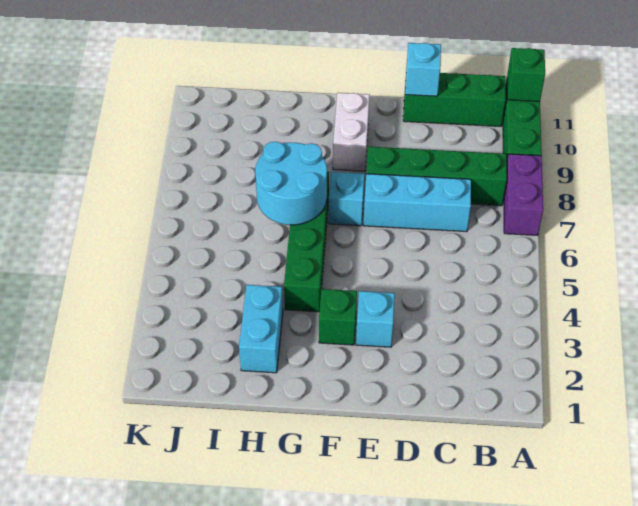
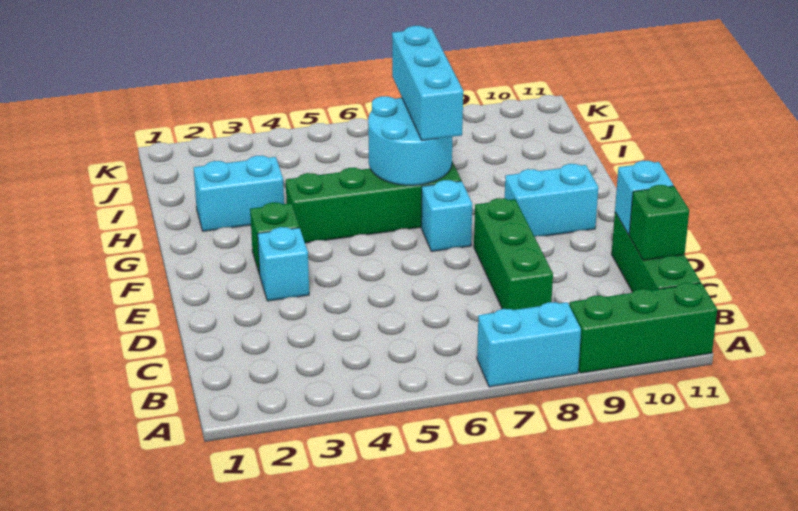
purple 1x2 brick [504,154,543,235] -> cyan 1x2 brick [477,302,581,387]
green 1x1 brick [507,48,545,102] -> green 1x1 brick moved to [629,185,689,260]
green 1x4 brick [366,147,507,206] -> green 1x3 brick [474,198,553,310]
cyan 1x3 brick [363,174,471,232] -> cyan 1x3 brick moved to [392,26,463,141]
white 1x2 brick [333,93,370,171] -> cyan 1x2 brick [505,164,598,237]

